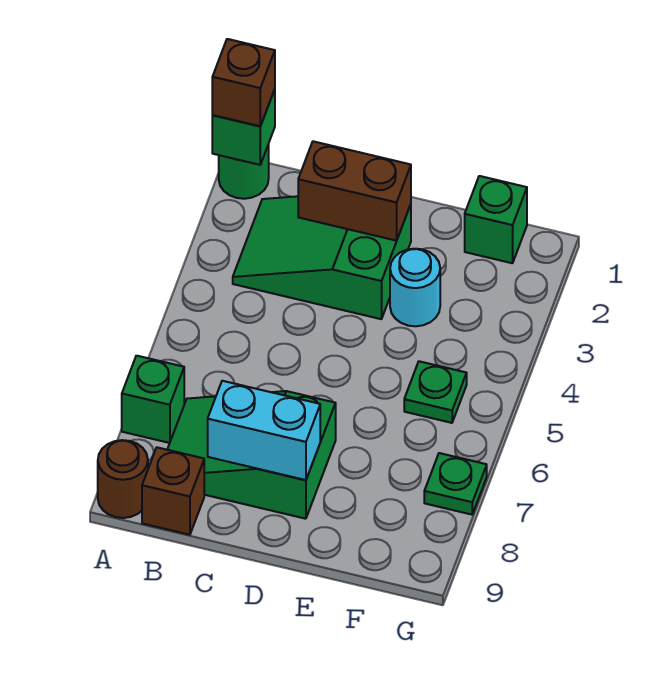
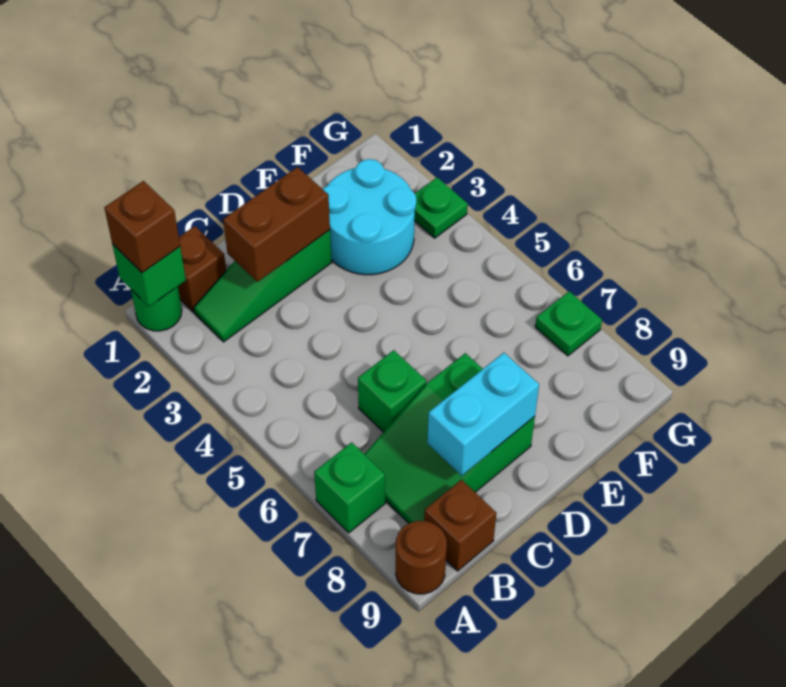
none -> brown 1x1 brick [178,226,226,312]
green 2x3 slope [233,196,411,319] -> green 1x3 slope [194,230,332,342]
cyan 1x1 round brick [390,249,440,326] -> cyan 2x2 round brick [323,159,416,275]
green 1x1 brick [465,176,527,263] -> green 1x1 brick moved to [358,350,427,432]
green 1x1 plate [404,361,467,423] -> green 1x1 plate moved to [414,177,468,238]

